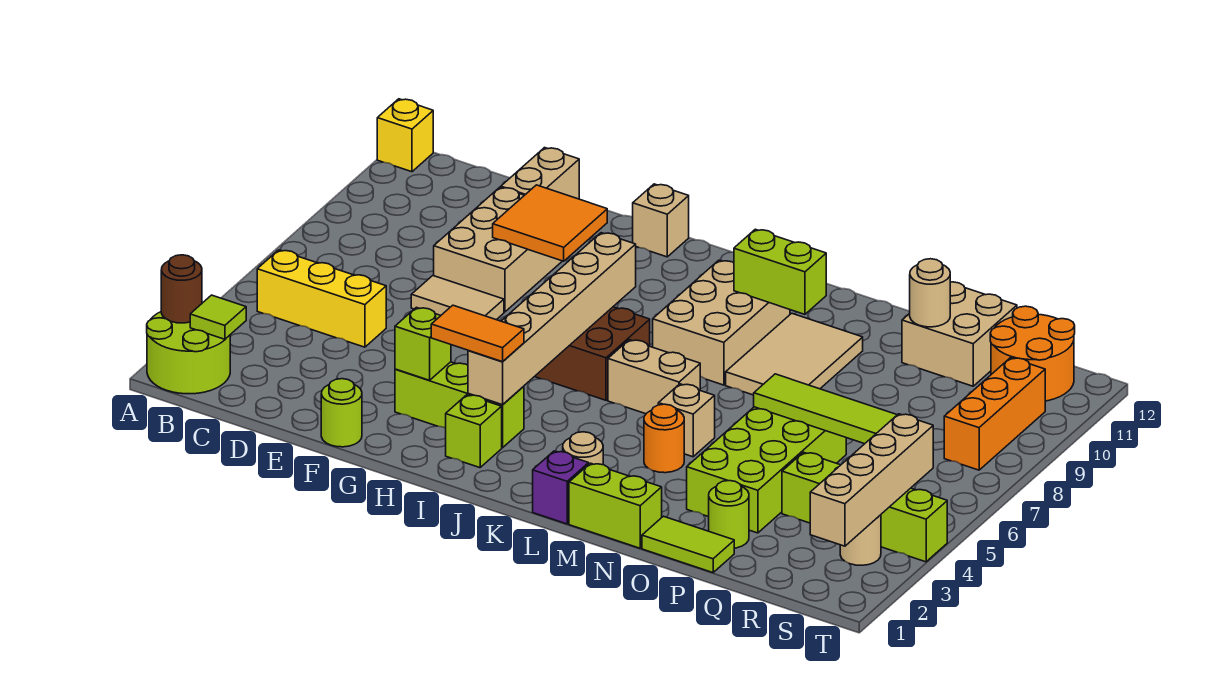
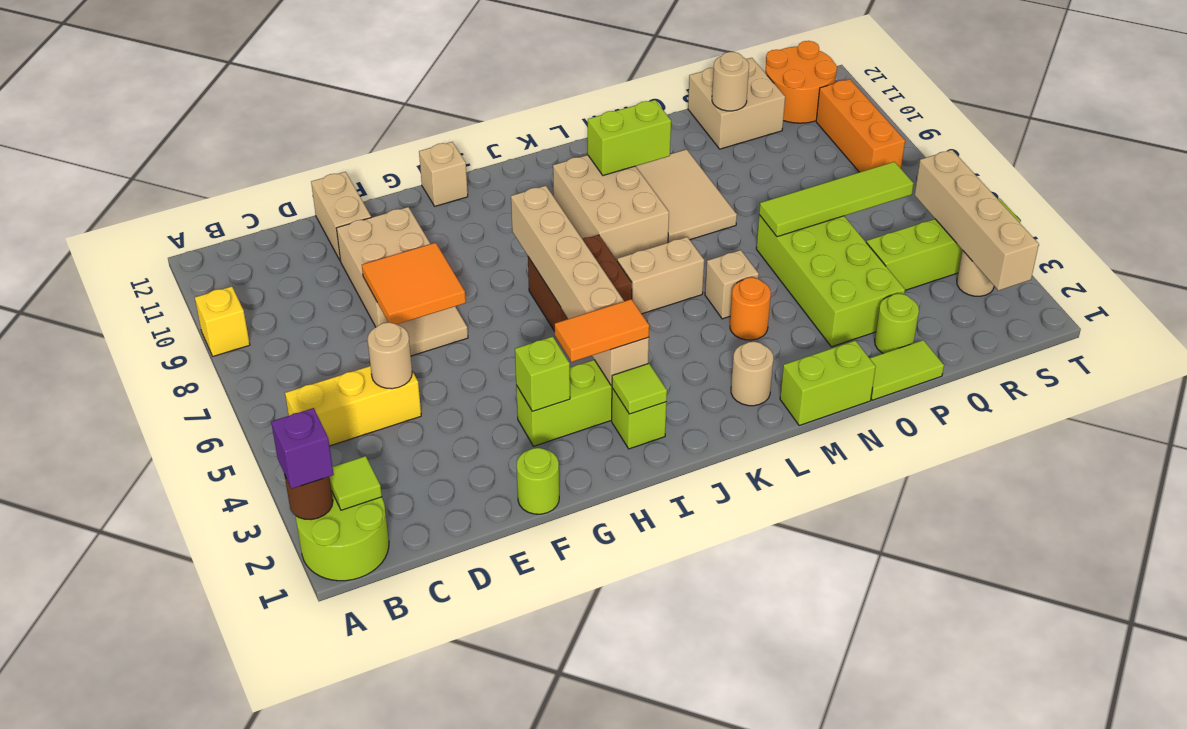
yellow 1x1 brick [377,99,433,172] -> yellow 1x1 brick moved to [195,286,250,356]
none -> tan 1x1 round brick [367,322,412,389]
orange 2x2 tile [493,185,607,261] -> orange 2x2 tile moved to [362,243,466,324]
none -> lime 1x1 tile [612,363,667,414]
purple 1x1 brick [533,451,589,524] -> purple 1x1 brick moved to [271,408,334,489]

